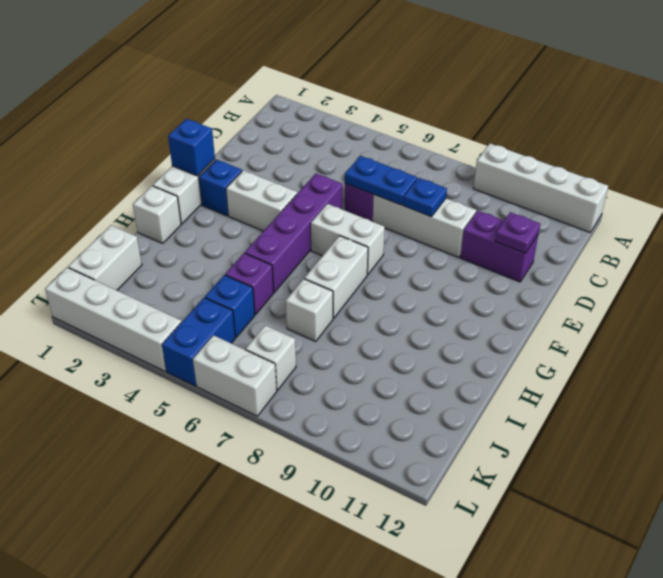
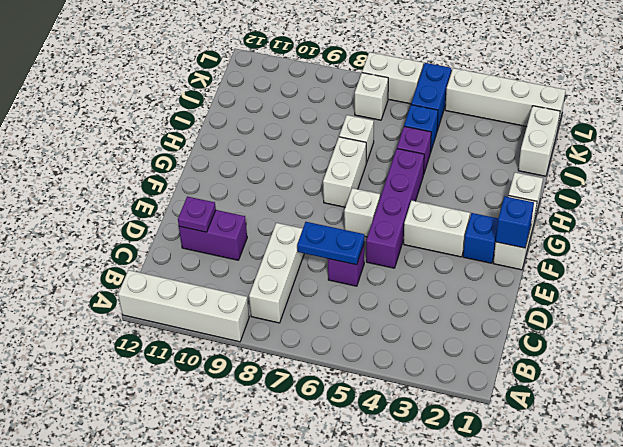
white 1x3 brick [373,195,476,257] -> white 1x3 brick turned to [249,223,304,323]
blue 1x1 plate [403,178,447,217] -> none
white 1x2 brick [311,204,385,275] -> white 1x1 brick [344,188,380,237]

